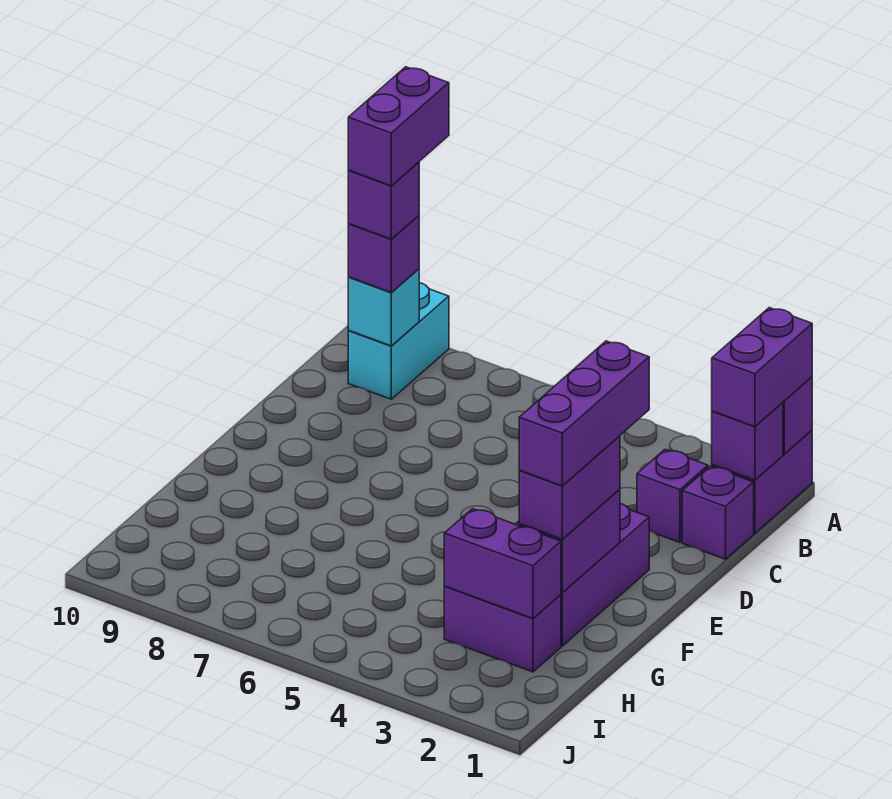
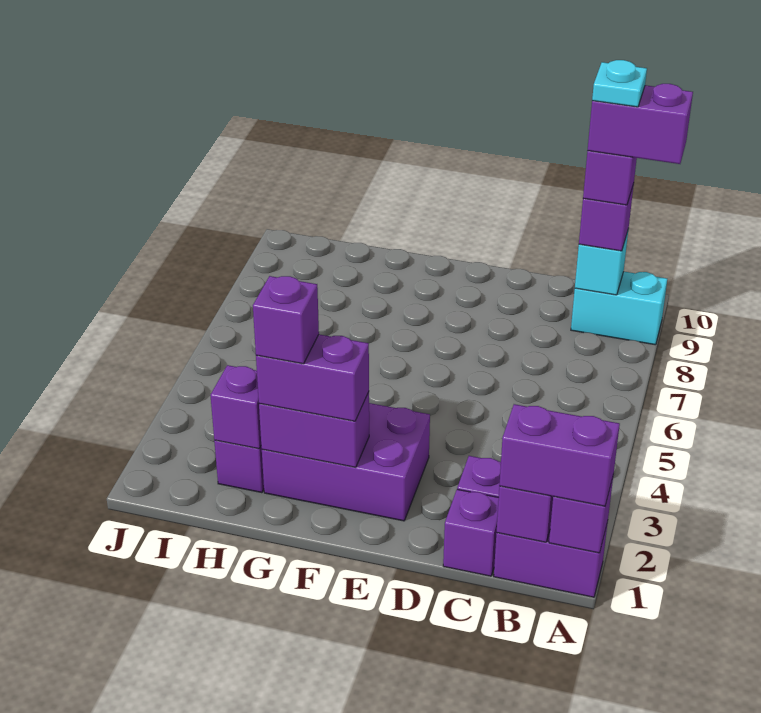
none -> cyan 1x1 plate [592,60,647,107]
purple 1x3 brick [519,341,649,486] -> purple 1x1 brick [253,276,319,364]
purple 1x2 brick [444,509,561,619] -> purple 1x1 brick [210,365,261,449]

